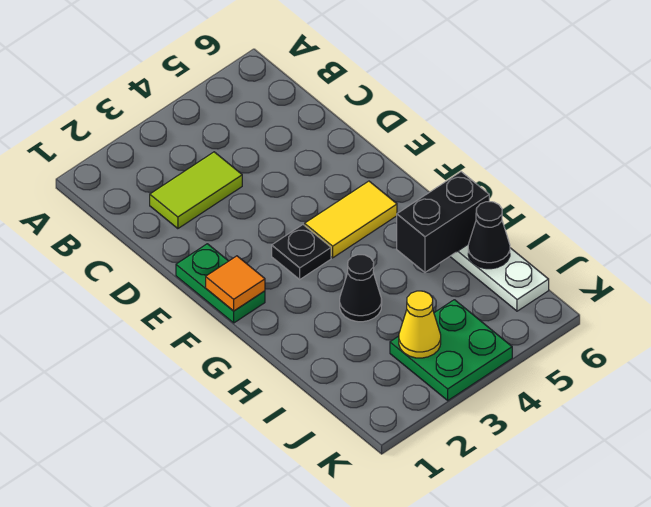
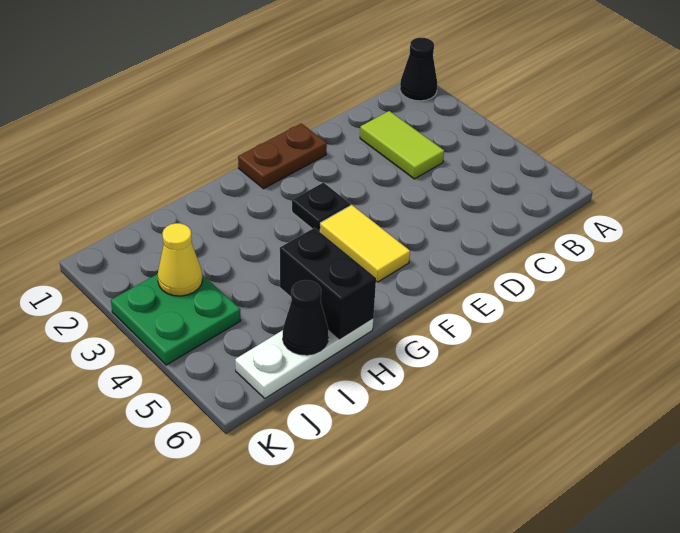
green 1x2 plate [176,244,265,323] -> brown 1x2 plate [238,123,327,189]
orange 1x1 tile [206,256,265,311] -> none
black 1x1 cone [340,255,382,322] -> black 1x1 cone moved to [400,38,437,101]

